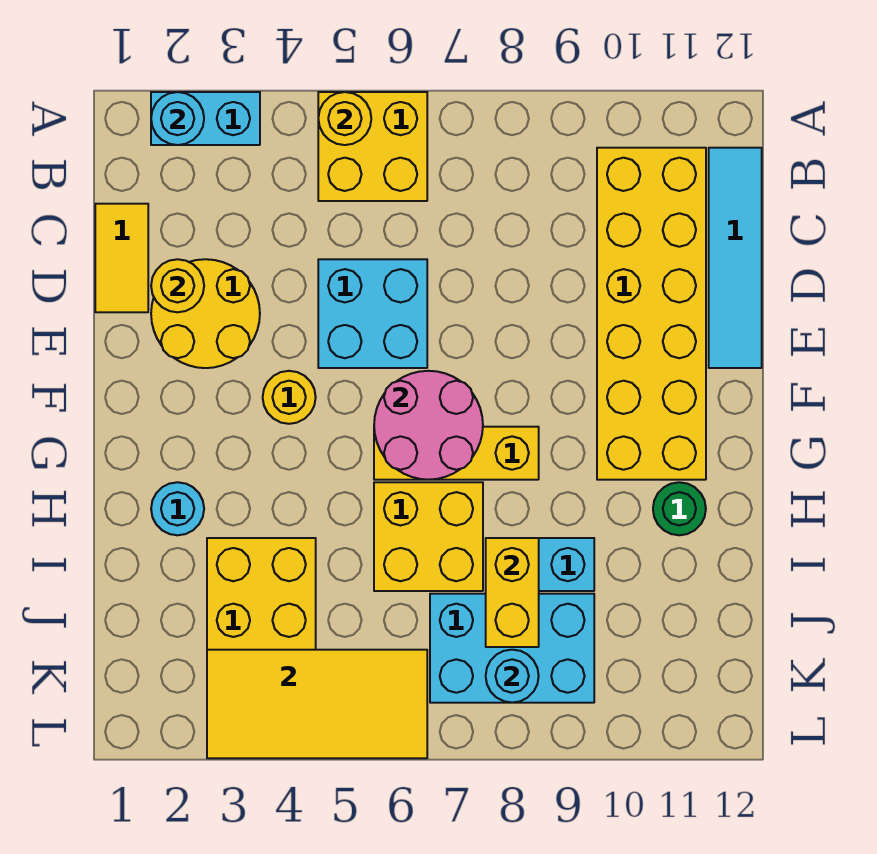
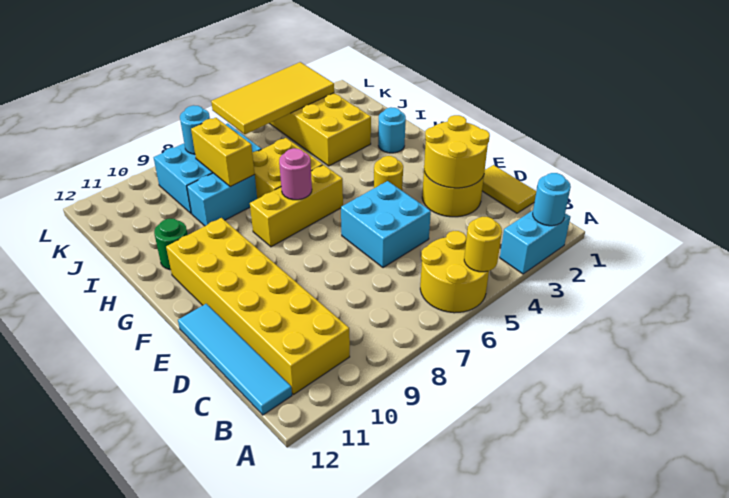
yellow 2x2 brick [318,92,427,201] -> yellow 2x2 round brick [420,231,489,313]
yellow 1x1 round brick [151,259,204,312] -> yellow 2x2 round brick [424,115,490,188]
pink 2x2 round brick [374,371,483,480] -> pink 1x1 round brick [279,148,312,200]

